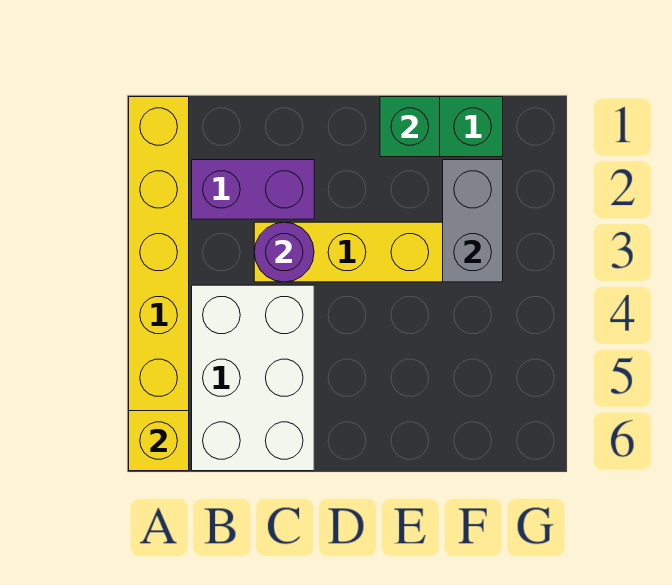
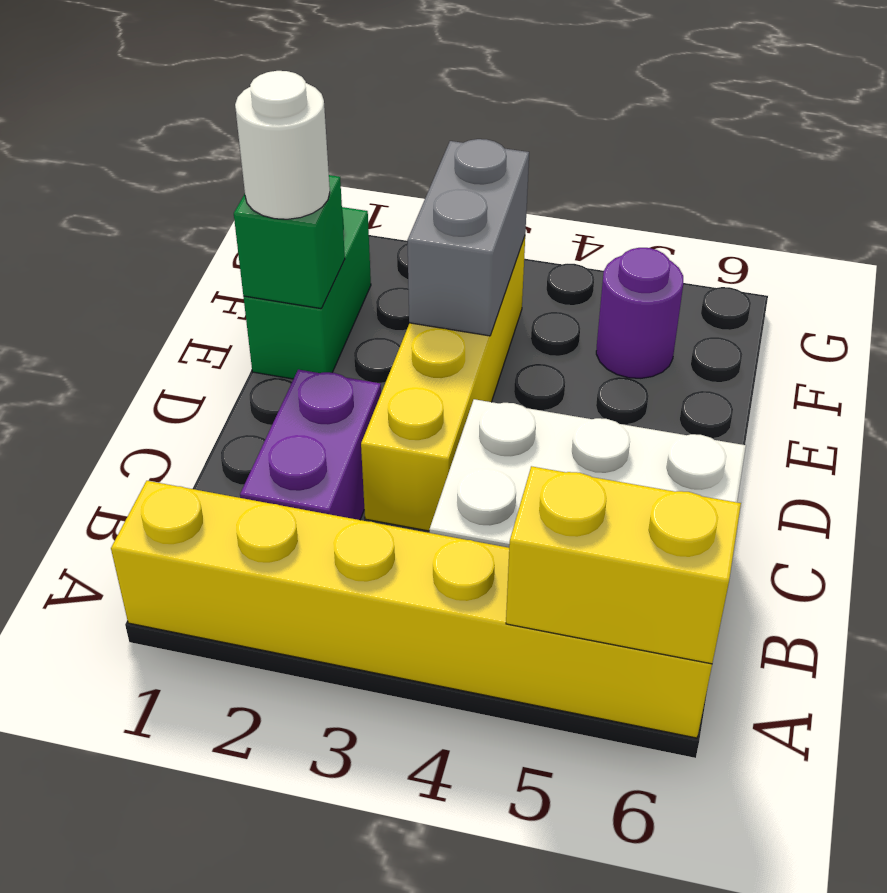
yellow 1x1 brick [129,411,189,471] -> yellow 1x2 brick [506,466,741,664]
purple 1x1 round brick [254,222,314,282] -> purple 1x1 round brick moved to [596,248,683,378]
none -> white 1x1 round brick [235,71,330,219]
grey 1x2 brick [443,160,503,282] -> grey 1x2 brick turned to [407,139,529,336]

